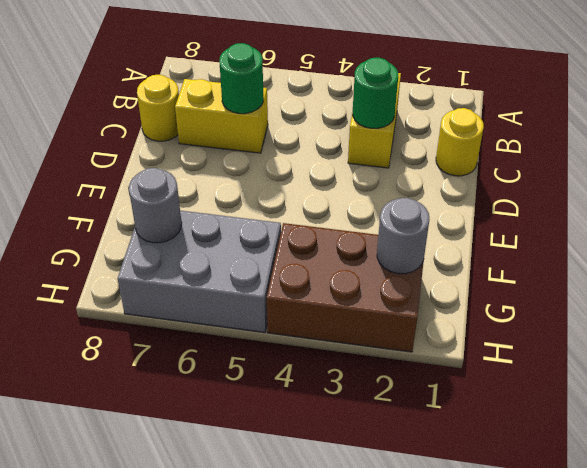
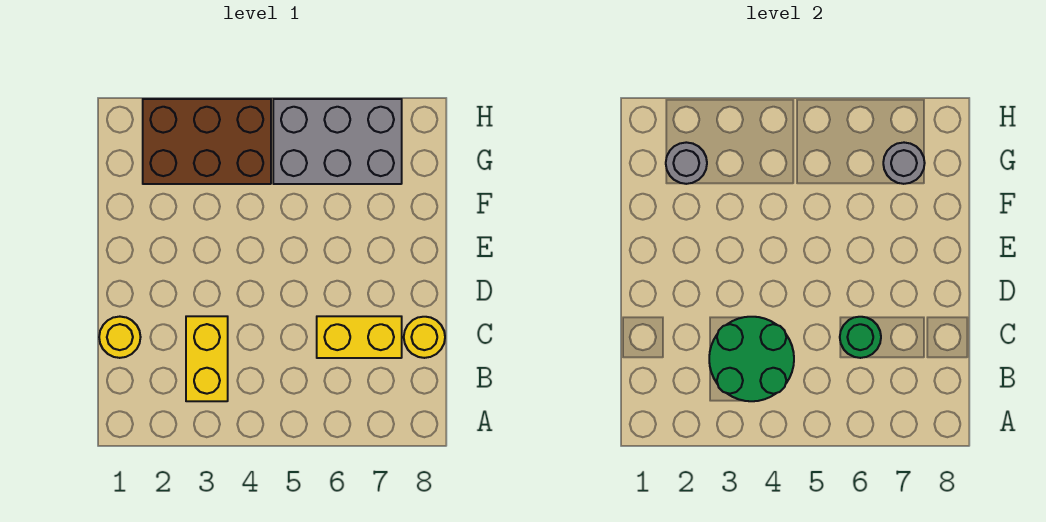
green 1x1 round brick [353,57,398,128] -> green 2x2 round brick [709,317,794,401]

